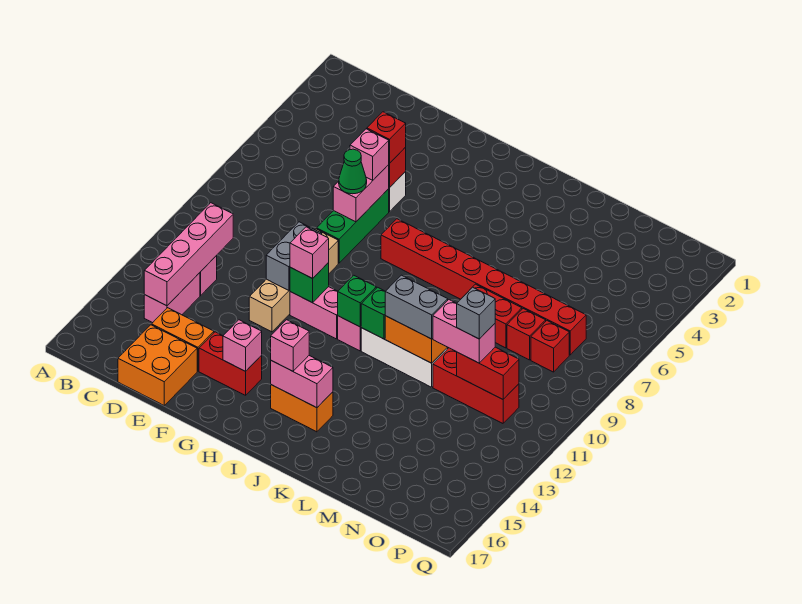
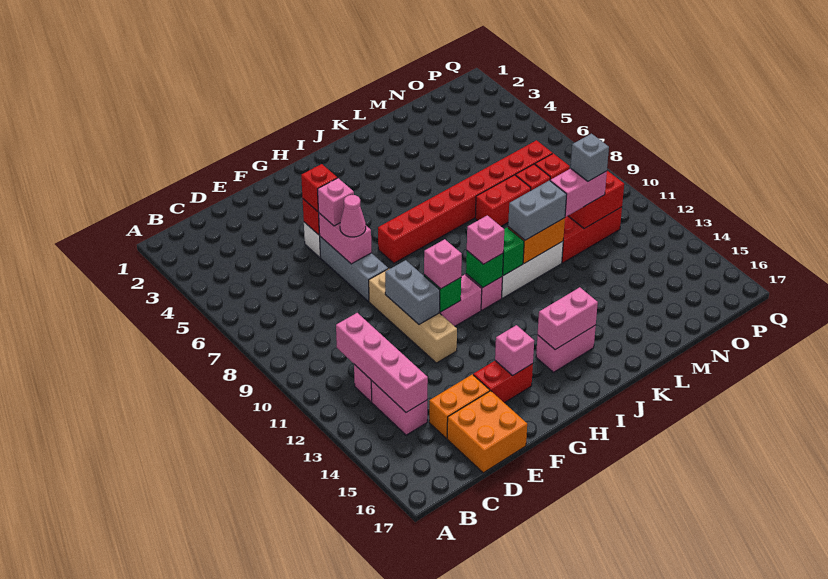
green 1x3 brick [317,189,389,263] -> grey 1x3 brick [320,237,388,301]
green 1x1 cone [339,149,367,194] -> pink 1x1 cone [340,195,366,237]
orange 1x2 brick [271,385,333,432] -> pink 1x2 brick [536,325,596,372]
pink 1x1 brick [271,320,309,371] -> pink 1x1 brick moved to [467,215,504,264]

